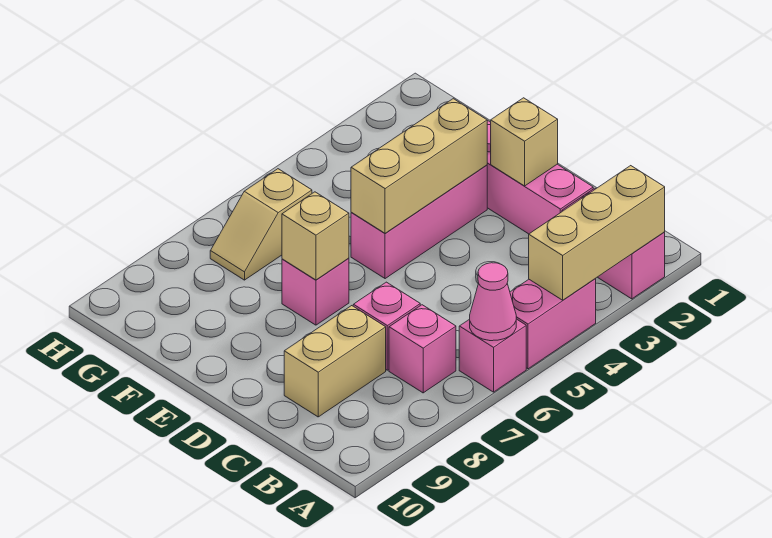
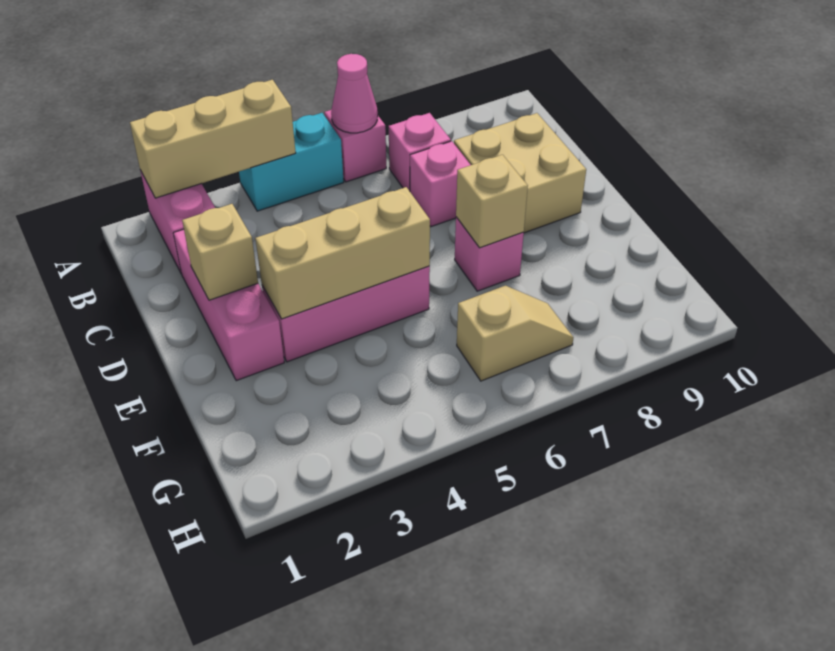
pink 1x2 brick [510,279,596,369] -> cyan 1x2 brick [239,113,344,211]
tan 1x2 brick [284,306,386,417] -> tan 2x2 brick [454,113,586,233]

